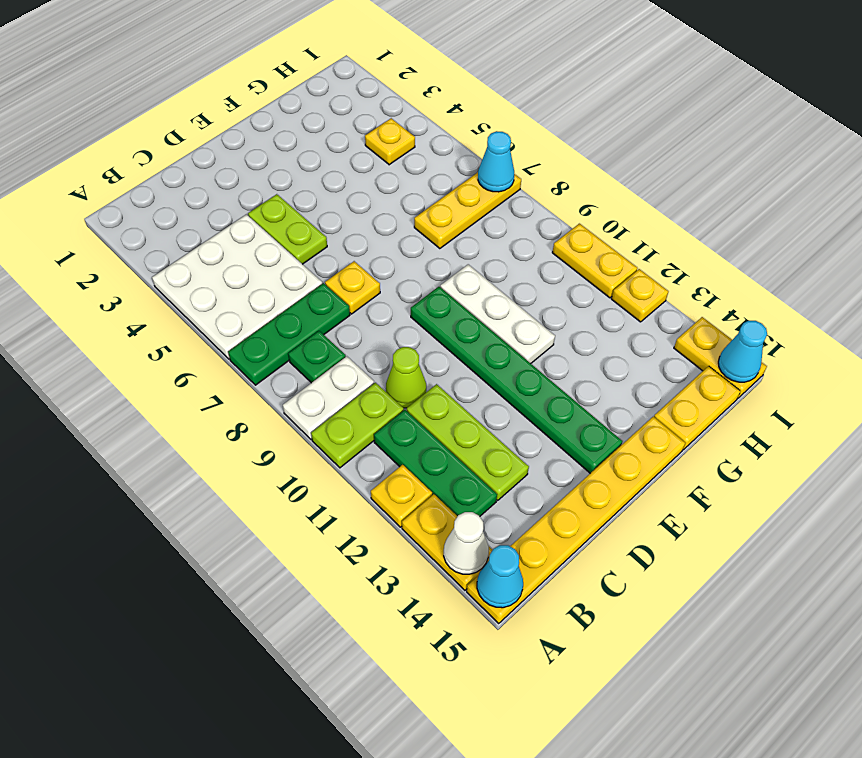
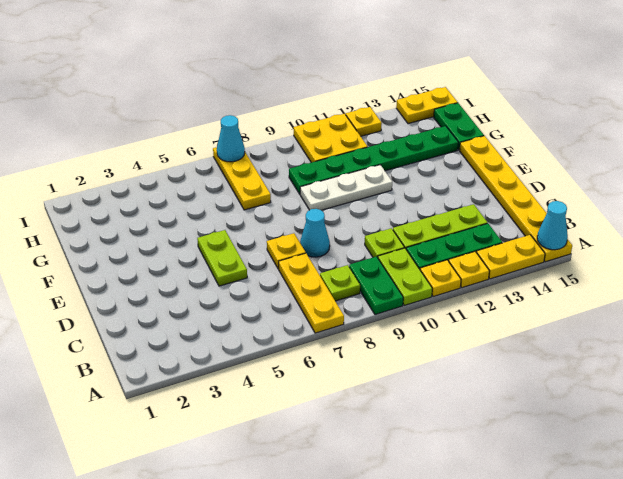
white 3x3 plate [152,214,322,359] -> none
green 1x3 plate [228,283,350,385] -> yellow 1x3 plate [279,253,344,333]
white 1x2 plate [283,356,374,439] -> green 1x2 plate [349,257,403,315]
white 1x1 cone [444,512,489,574] -> none
green 1x1 plate [288,331,346,383] -> lime 1x1 plate [320,265,360,301]
lime 1x1 cone [386,347,426,408] -> lime 1x1 plate [365,228,404,258]
lime 1x2 plate [248,194,327,264] -> lime 1x2 plate turned to [197,230,247,286]
green 1x6 plate [411,287,622,473] -> green 1x6 plate moved to [289,126,458,194]
yellow 1x2 plate [654,366,740,450] -> green 1x2 plate [434,103,484,150]
yellow 1x1 plate [365,118,415,165] -> yellow 1x1 plate moved to [420,260,461,297]
yellow 1x2 plate [552,224,637,298] -> yellow 2x2 plate [294,114,368,163]
cyan 1x1 cone [718,321,767,382] -> cyan 1x1 cone moved to [300,209,330,257]

